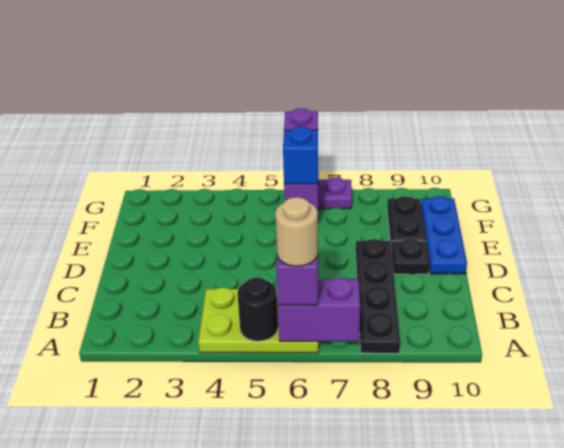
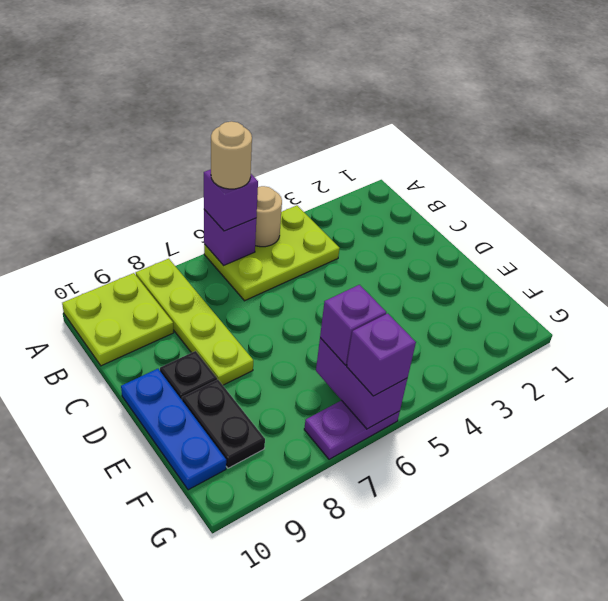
black 1x1 round brick [237,277,278,341] -> tan 1x1 round brick [255,186,282,247]
purple 1x2 brick [278,277,360,342] -> purple 1x1 brick [204,210,256,266]
black 1x4 plate [356,239,400,353] -> lime 1x4 plate [136,259,253,385]
none -> lime 2x2 plate [62,273,174,366]
blue 1x1 brick [283,127,318,184] -> purple 1x1 brick [320,285,386,365]

